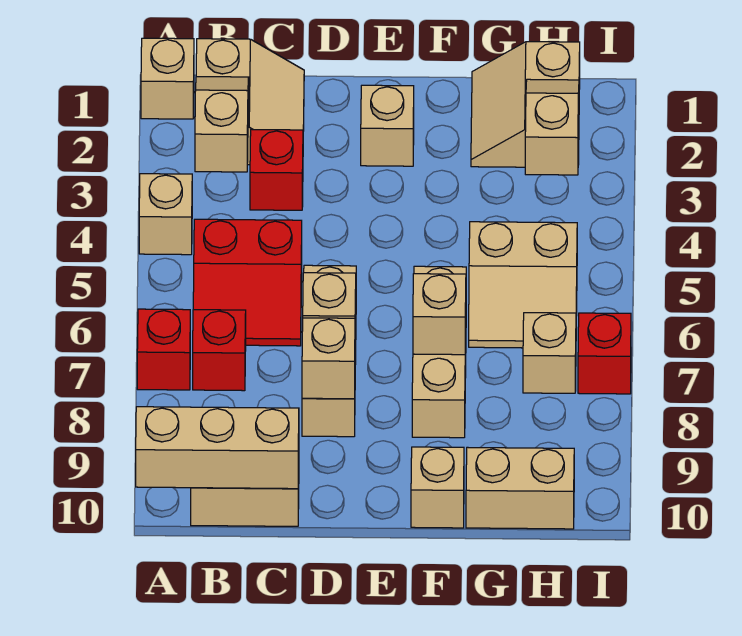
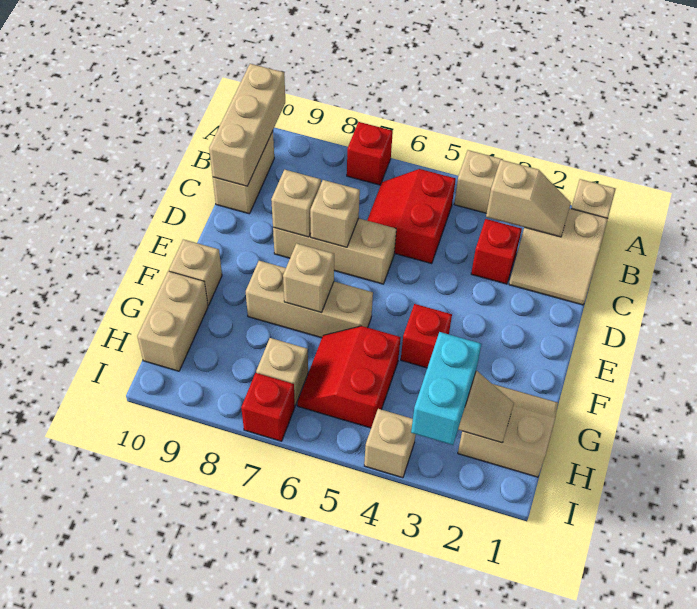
red 1x1 brick [193,310,246,391] -> red 1x1 brick moved to [401,304,452,368]
tan 1x1 brick [361,85,414,166] -> tan 1x1 brick moved to [364,409,416,478]
tan 2x2 slope [469,222,577,348] -> red 2x2 slope [297,326,401,428]
none -> cyan 1x2 brick [411,332,481,445]

